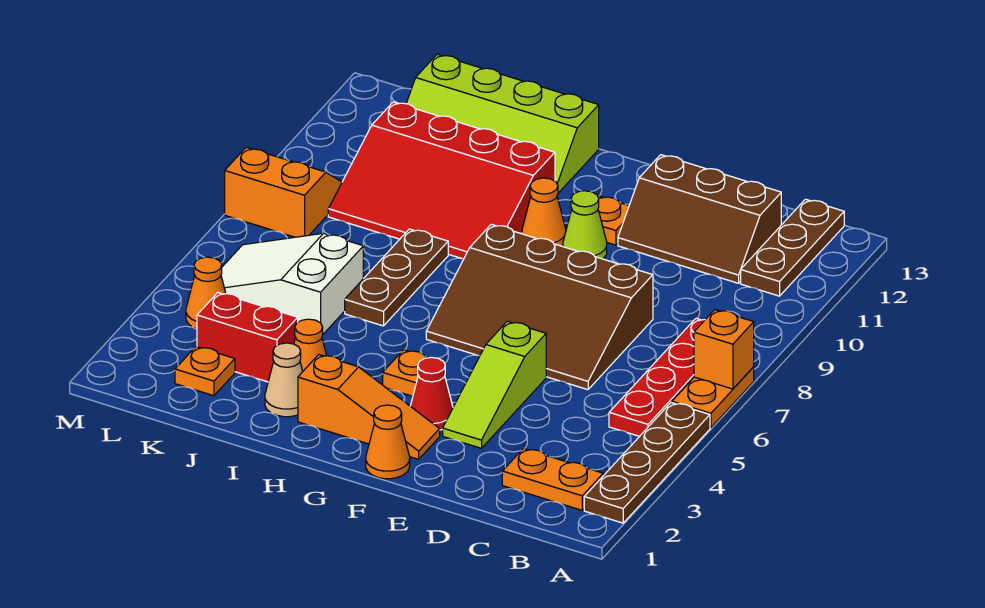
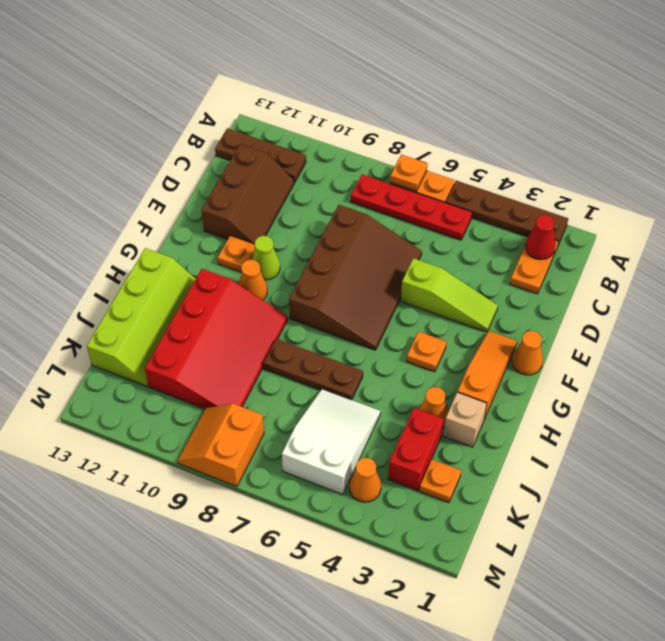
orange 1x1 brick [694,310,754,389] -> orange 1x1 plate [390,155,427,191]
red 1x1 cone [411,357,453,430] -> red 1x1 cone moved to [526,215,556,260]
tan 1x1 cone [265,343,303,417] -> tan 1x1 brick [443,392,487,447]
white 2x3 slope [221,233,363,334] -> white 2x3 slope turned to [282,389,381,495]

